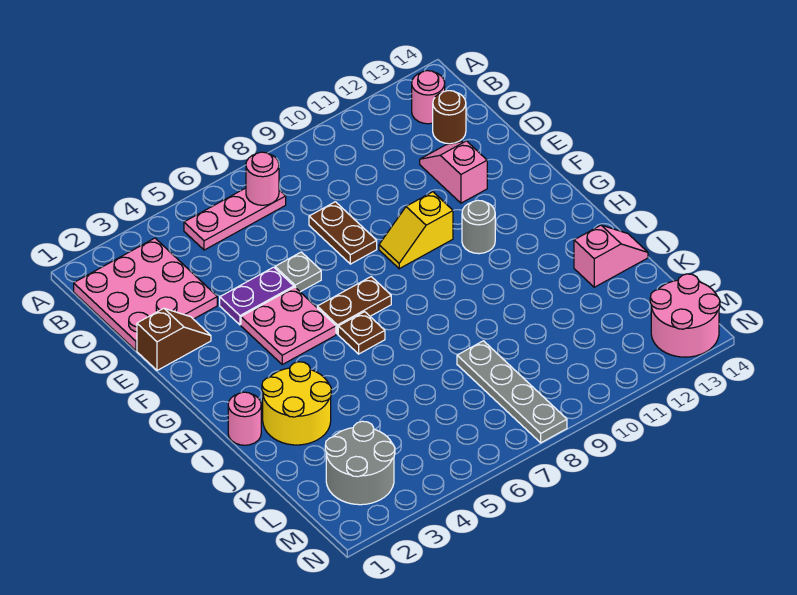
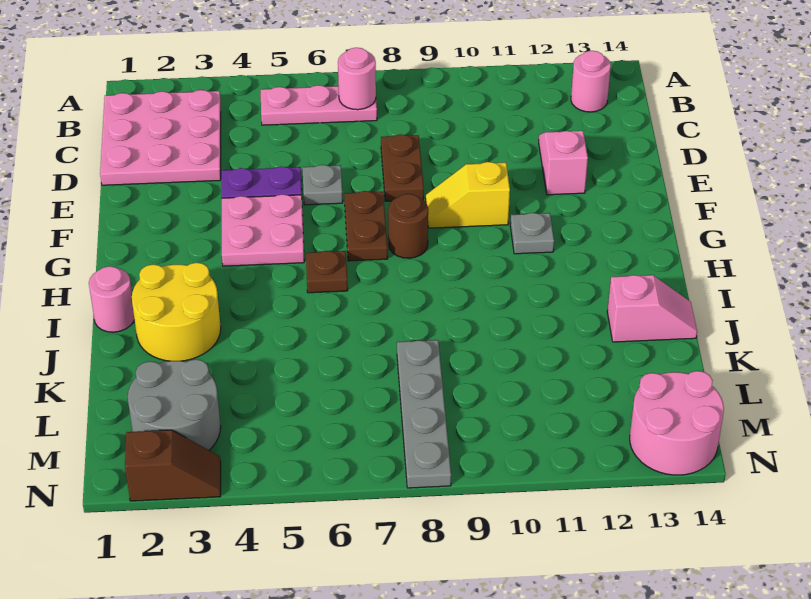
brown 1x1 round brick [433,91,466,144] -> brown 1x1 round brick moved to [388,194,428,258]
brown 1x2 slope [137,308,211,370] -> brown 1x2 slope moved to [125,430,221,501]
brown 1x2 plate [317,277,391,334] -> brown 1x2 plate turned to [344,191,388,261]
grey 1x1 round brick [462,200,495,254] -> grey 1x1 plate [510,213,554,254]

